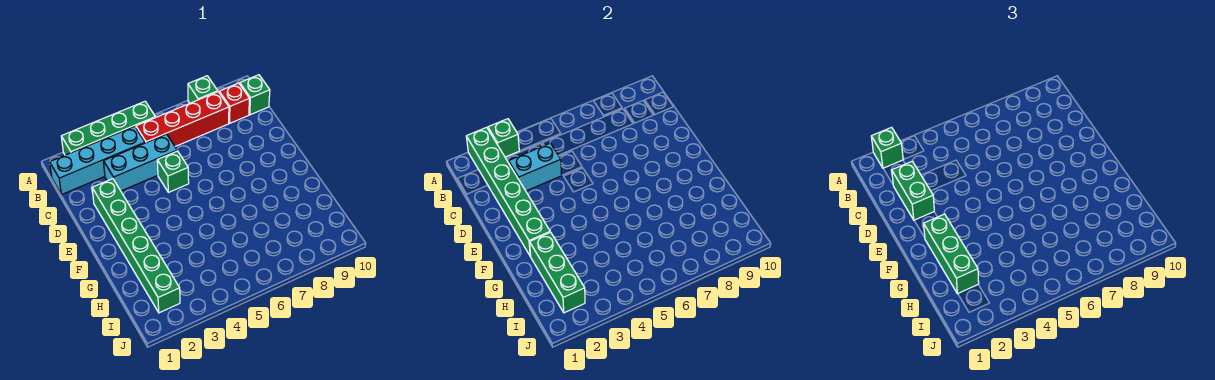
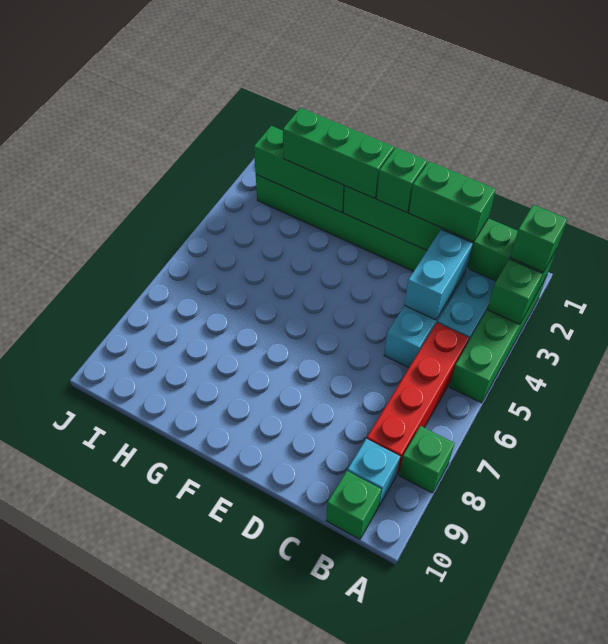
red 1x1 brick [219,83,249,123] -> cyan 1x1 brick [348,439,400,506]
green 1x1 brick [157,151,189,192] -> green 1x1 brick moved to [377,148,427,213]

